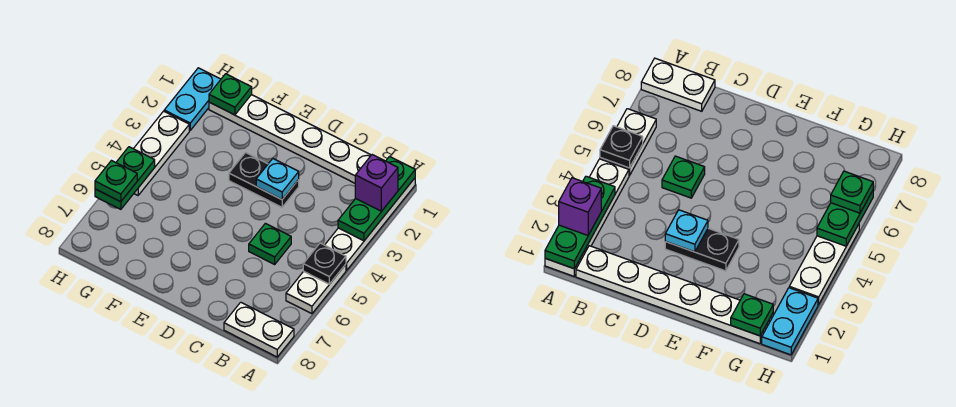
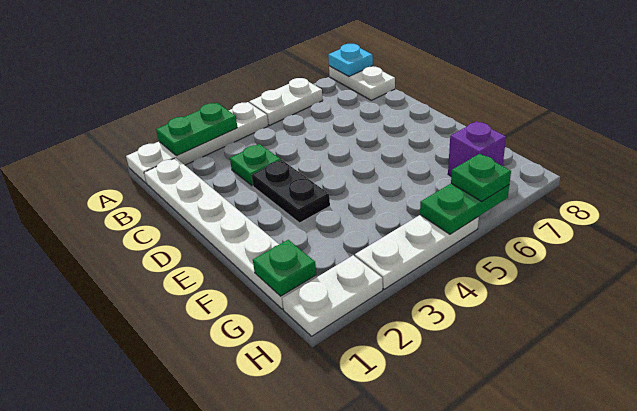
green 1x3 plate [338,157,415,241] -> green 1x2 plate [156,103,237,156]
purple 1x1 brick [355,155,398,211] -> purple 1x1 brick moved to [448,121,506,176]
black 1x1 plate [303,243,346,284] -> none
green 1x1 plate [249,223,291,264] -> green 1x1 plate moved to [230,144,281,186]
cyan 1x1 plate [256,159,299,200] -> cyan 1x1 plate moved to [328,44,373,76]
cyan 1x2 plate [164,68,221,130] -> white 1x2 plate [282,255,383,336]

